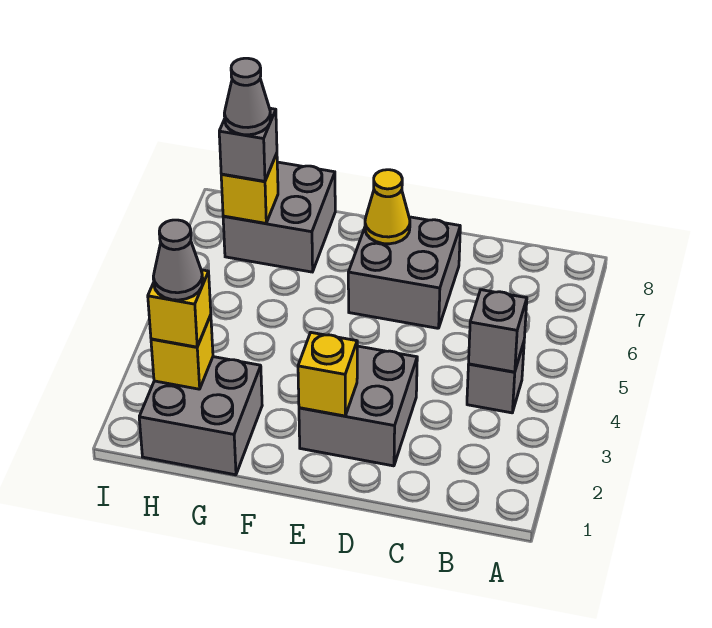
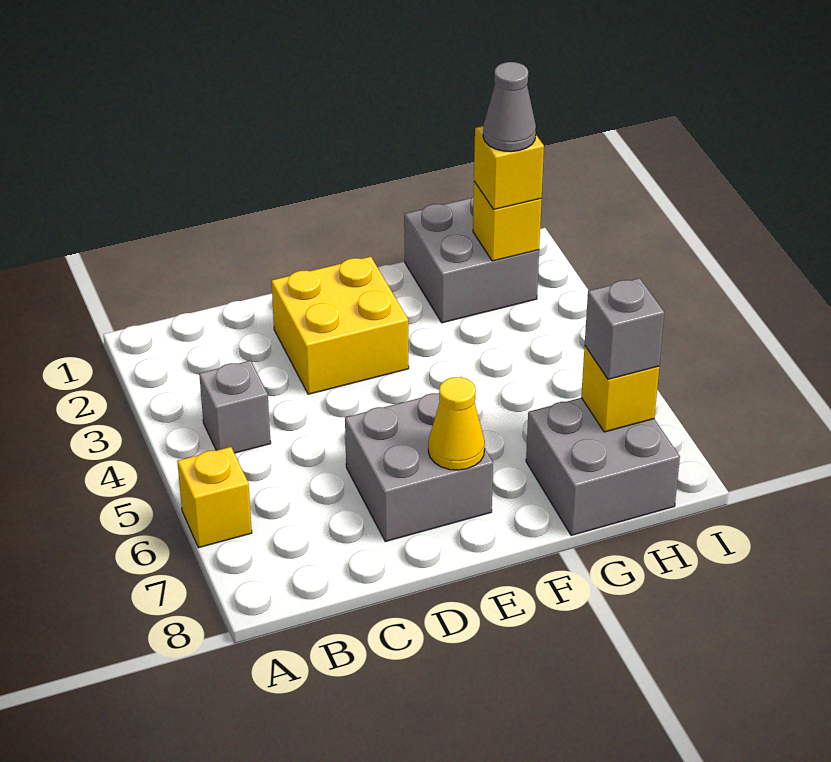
grey 1x1 brick [469,290,527,372] -> none
grey 2x2 brick [299,346,417,466] -> yellow 2x2 brick [271,257,409,394]
yellow 1x1 brick [298,333,357,416] -> yellow 1x1 brick moved to [177,447,252,548]
grey 1x1 cone [224,58,271,135] -> none

